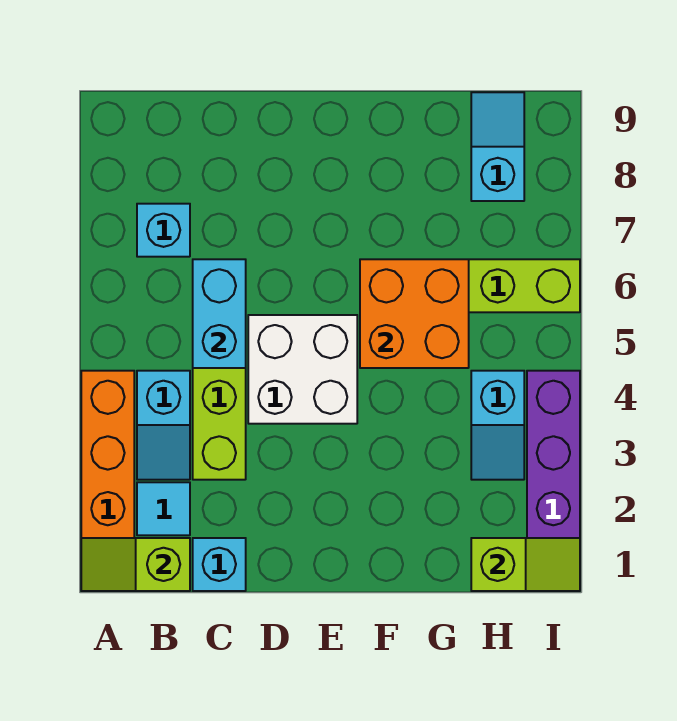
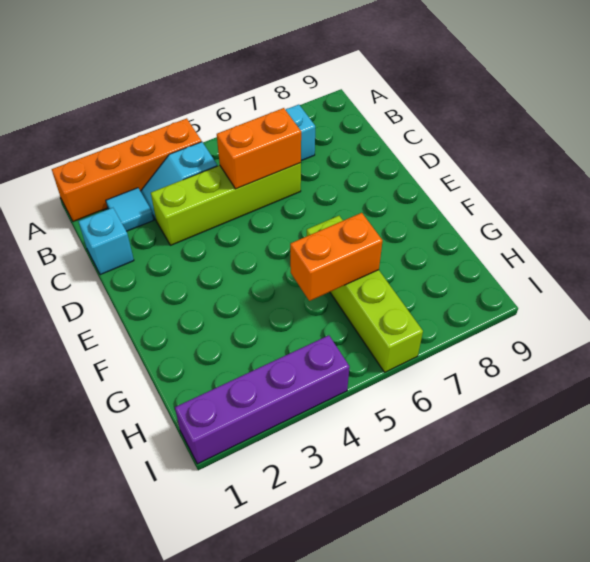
lime 1x2 slope [81,538,190,591] -> none
cyan 1x2 brick [193,259,246,368] -> orange 1x2 brick [217,108,301,189]
white 2x2 brick [248,315,357,424] -> none
orange 2x2 brick [360,259,469,368] -> orange 1x2 brick [290,213,382,301]
lime 1x2 slope [471,538,580,591] -> none
cyan 1x2 slope [471,371,524,480] -> none
cyan 1x2 slope [471,92,524,201] -> none

